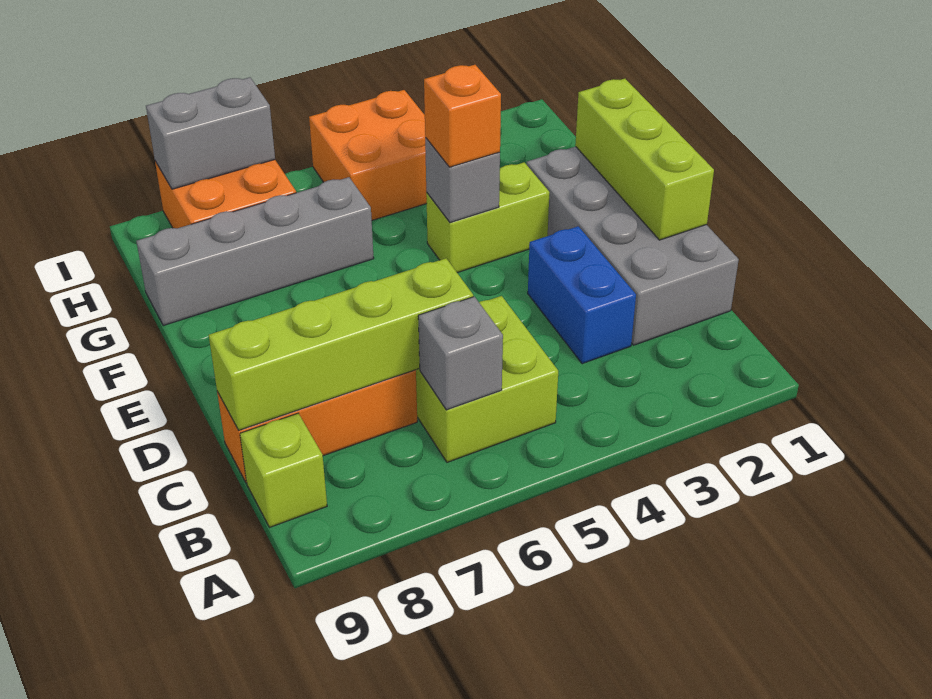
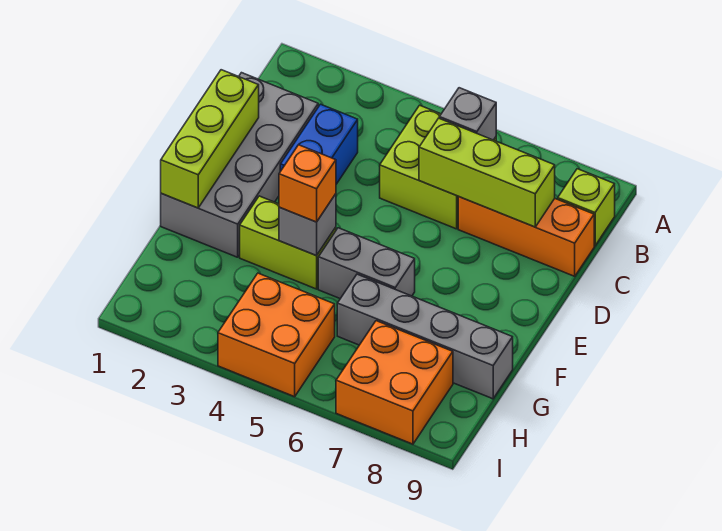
lime 1x4 brick [209,258,473,430] -> lime 1x3 brick [419,118,555,227]
grey 1x2 brick [146,77,275,189] -> grey 1x2 brick moved to [318,228,415,299]

